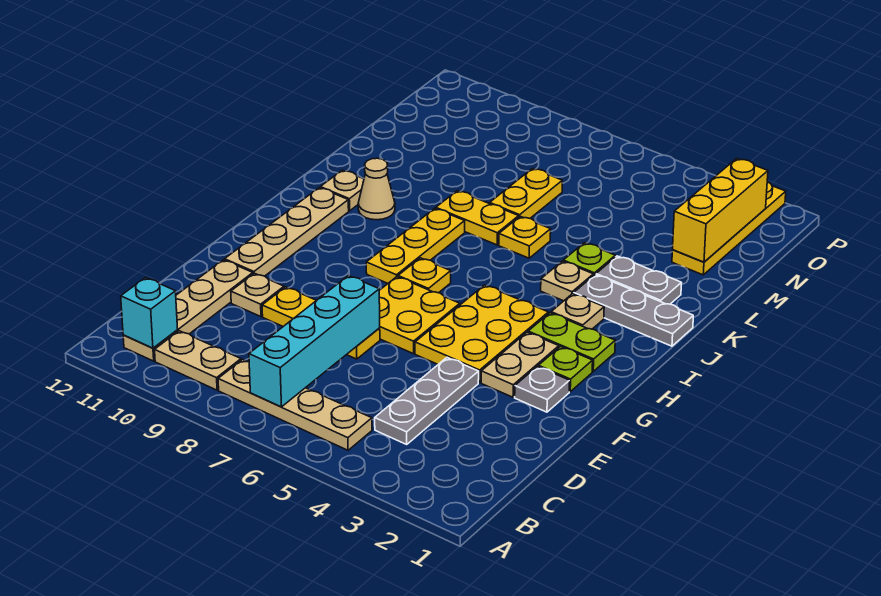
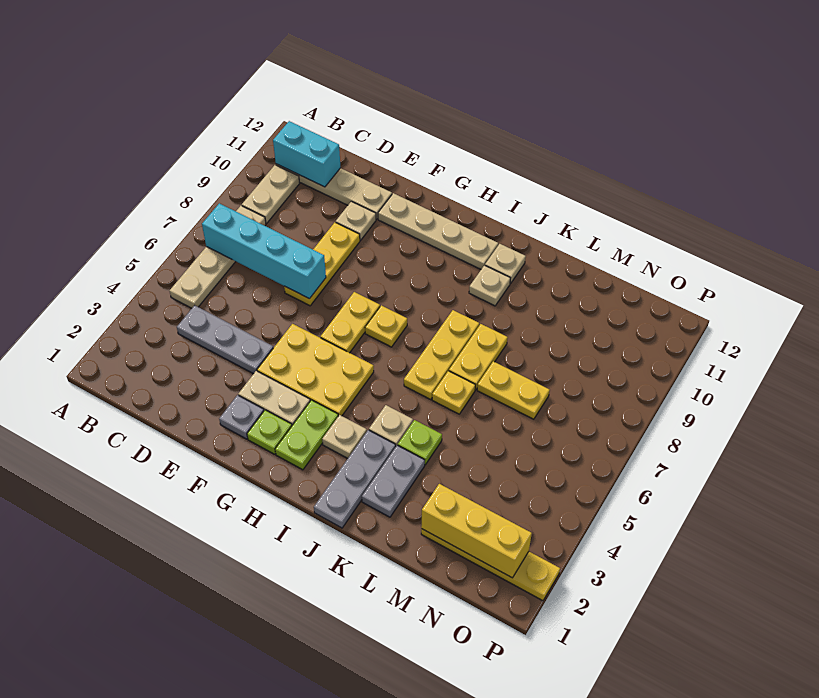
cyan 1x1 brick [121,278,178,348] -> cyan 1x2 brick [273,121,341,187]
yellow 2x2 plate [379,277,460,354] -> yellow 1x2 plate [321,292,380,353]
yellow 1x3 plate [366,208,465,283] -> yellow 1x3 plate turned to [404,310,479,399]
tan 1x1 cone [358,158,395,220] -> tan 1x1 plate [469,265,510,306]

